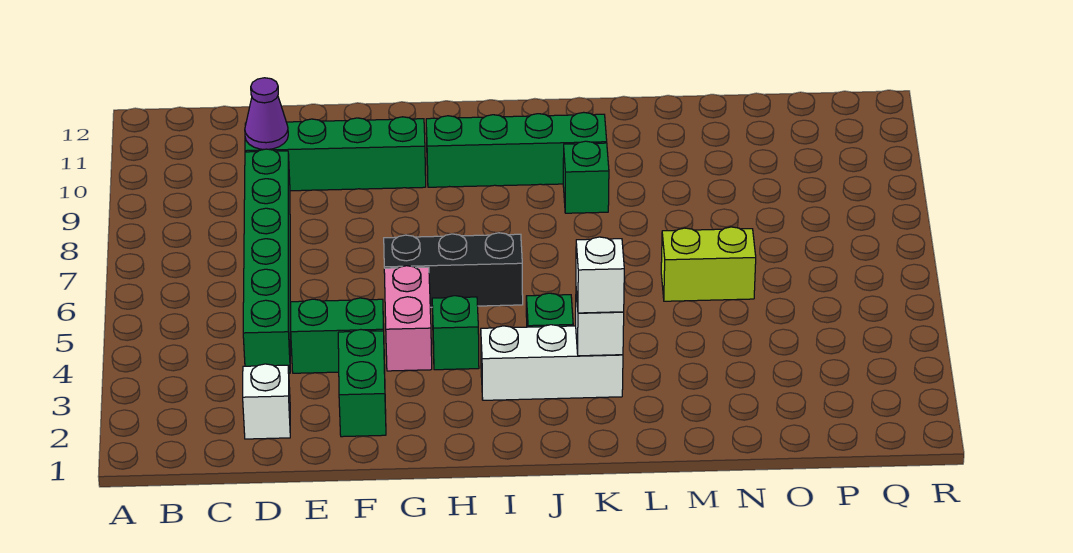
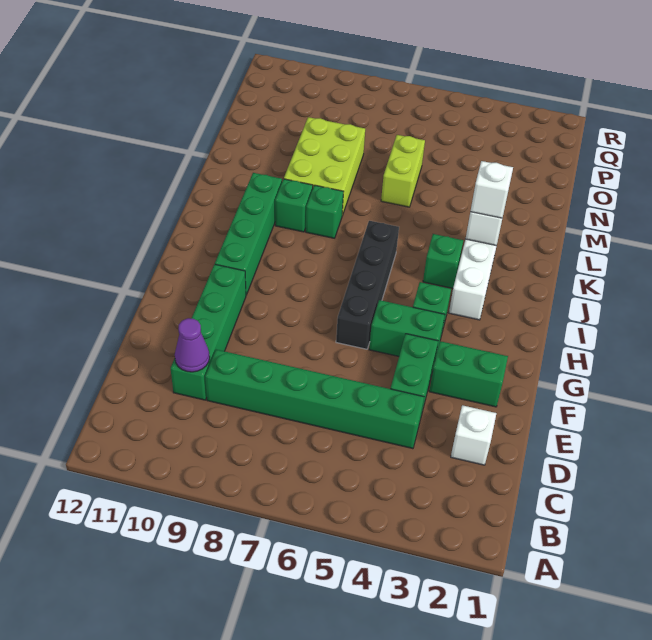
pink 1x2 brick [384,266,432,371] -> green 1x2 brick [369,300,445,359]
black 1x3 brick [384,233,523,307] -> black 1x4 brick [336,221,399,349]
none -> green 1x1 brick [306,185,343,238]
none -> lime 2x3 brick [284,117,365,216]

